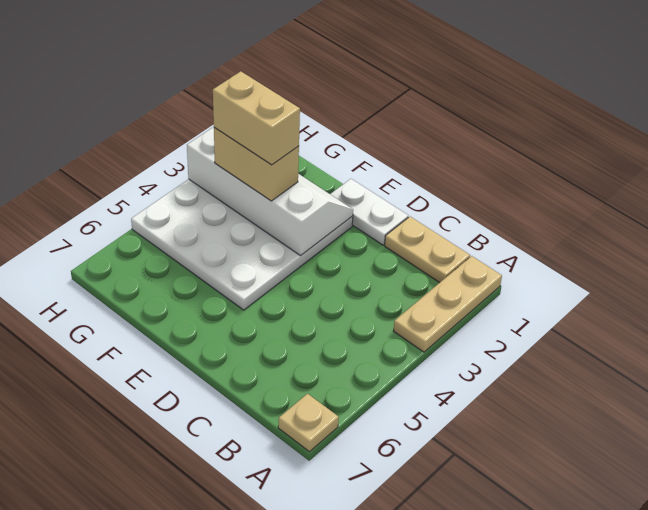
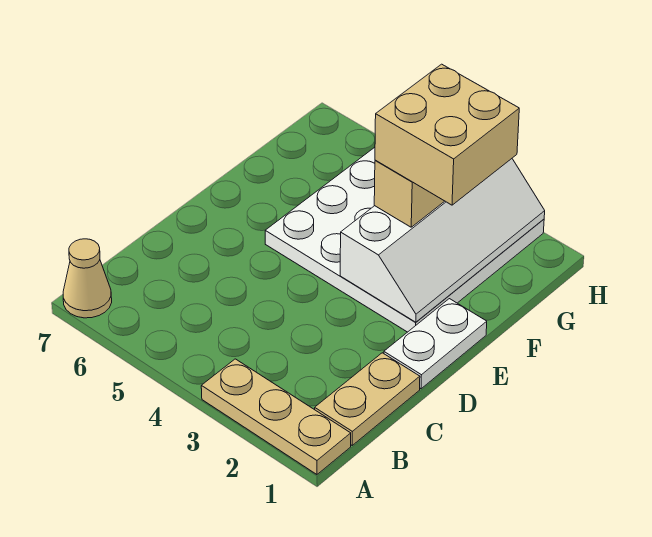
tan 1x1 plate [278,394,339,452] -> tan 1x1 cone [63,239,112,318]
tan 1x2 brick [213,71,300,165] -> tan 2x2 brick [375,64,519,205]

